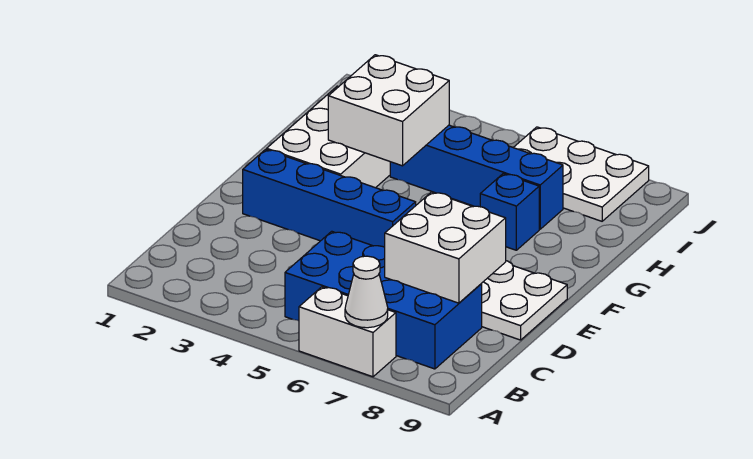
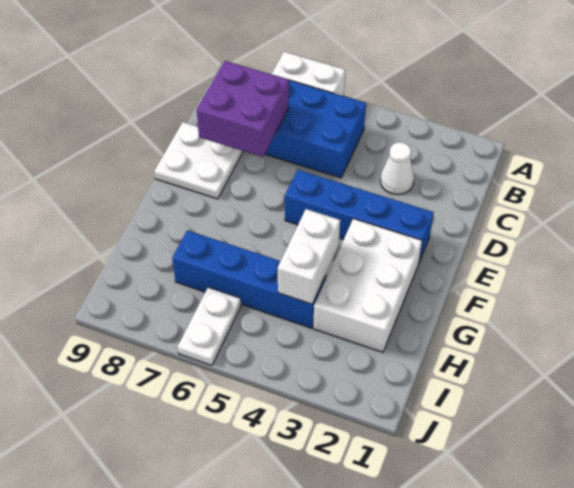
white 1x1 cone [345,256,388,328] -> white 1x1 cone moved to [380,142,414,195]
white 2x2 brick [385,192,506,303] -> purple 2x2 brick [197,61,289,157]
white 2x2 brick [328,55,449,166] -> white 1x2 brick [278,209,340,304]
blue 1x1 brick [480,174,539,250] -> none
white 2x3 plate [513,127,649,221] -> white 1x2 plate [178,287,241,365]

